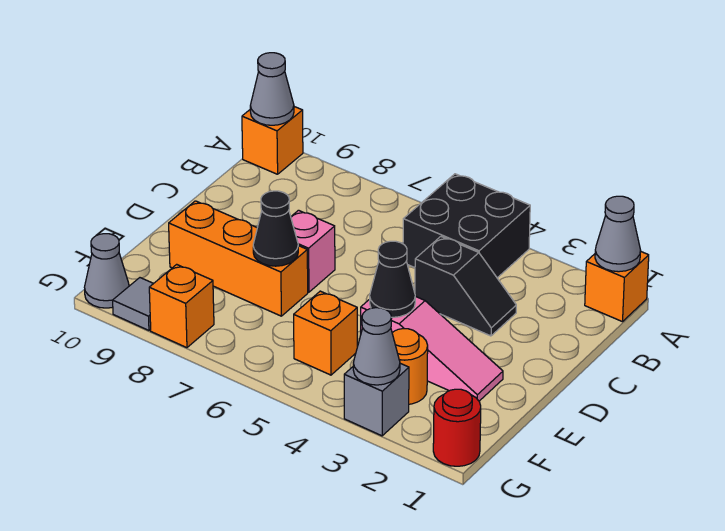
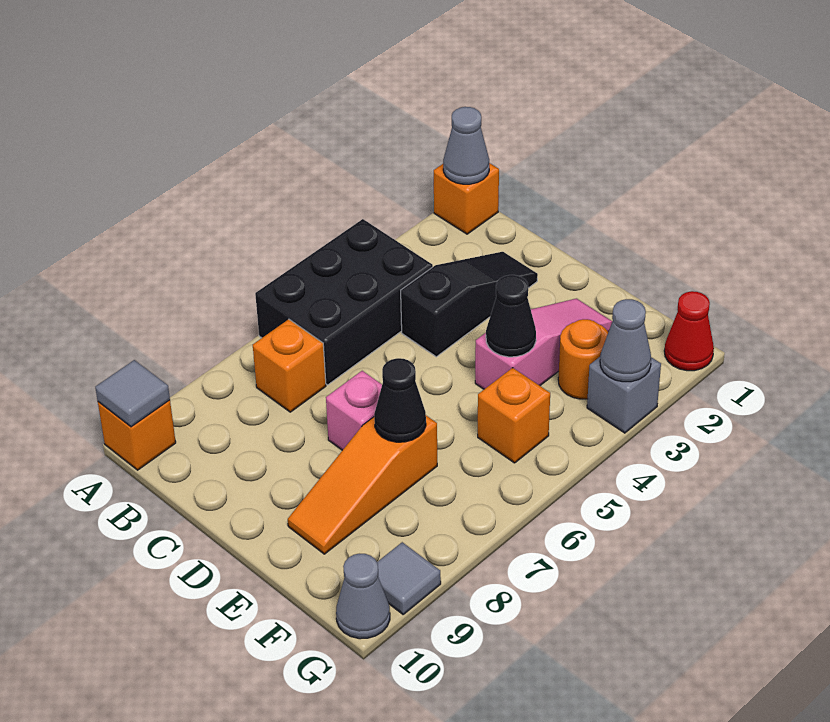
black 2x2 brick [403,174,530,278] -> black 2x3 brick [255,219,433,385]
grey 1x1 cone [250,53,294,125] -> grey 1x1 tile [95,360,170,427]
black 1x2 slope [415,237,516,336] -> black 1x3 slope [401,252,538,357]
orange 1x3 brick [169,201,308,316] -> orange 1x3 slope [288,416,437,554]
red 1x1 round brick [433,389,481,466] -> red 1x1 cone [664,291,714,371]
orange 1x1 brick [149,264,214,348] -> orange 1x1 brick moved to [253,319,326,412]

